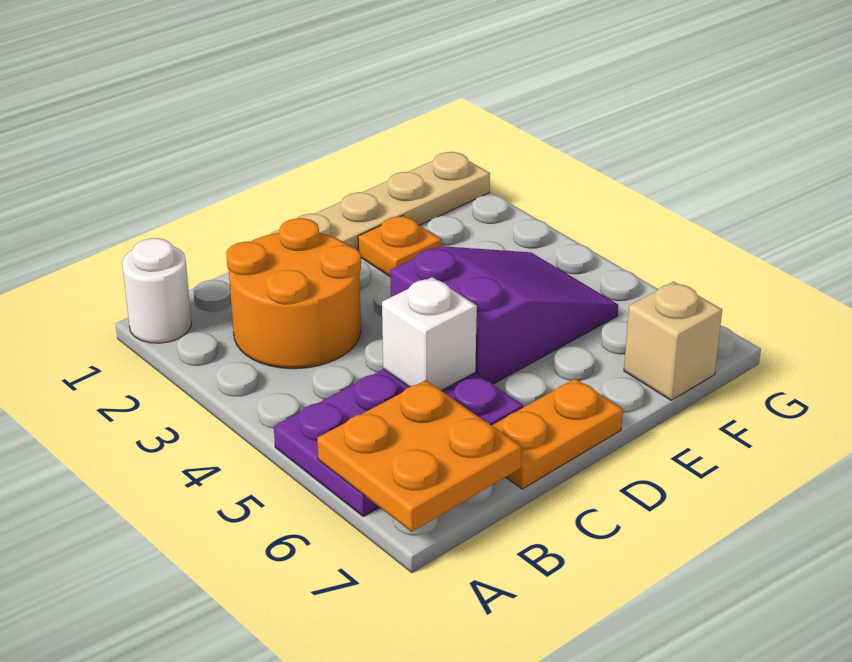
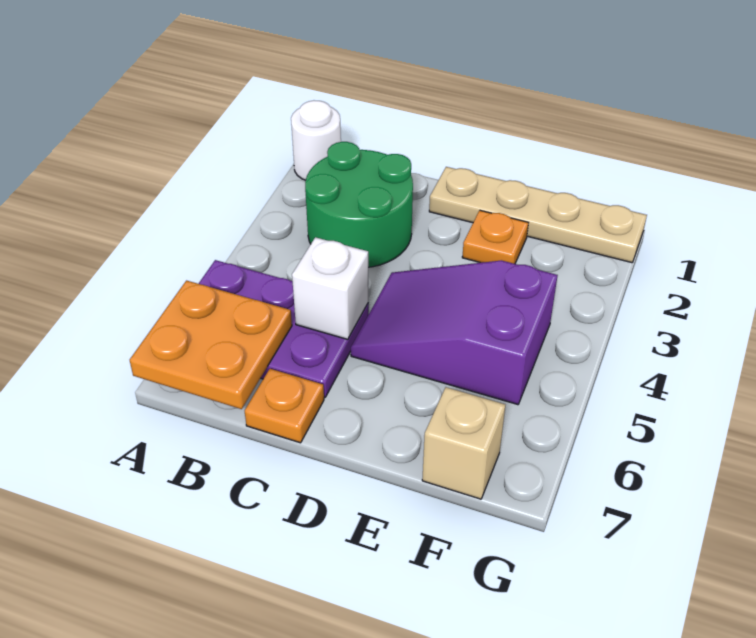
orange 2x2 round brick [226,218,361,369] -> green 2x2 round brick [305,142,413,267]
orange 1x2 plate [492,379,623,489] -> orange 1x1 plate [245,369,324,443]
purple 2x3 slope [390,246,618,384] -> purple 2x3 slope turned to [351,261,558,405]

